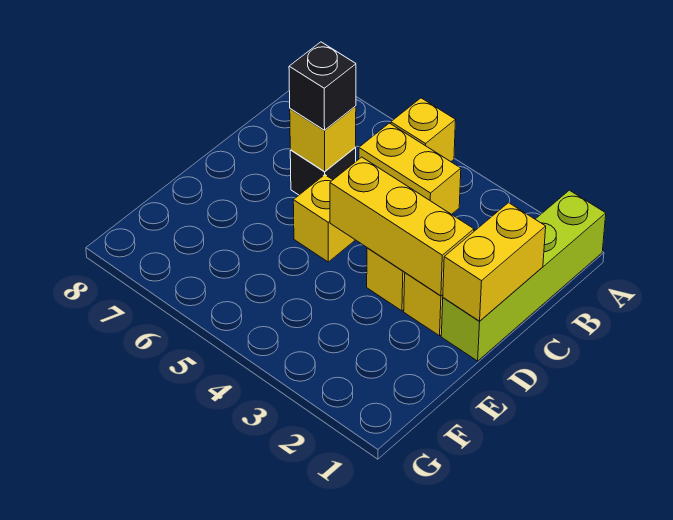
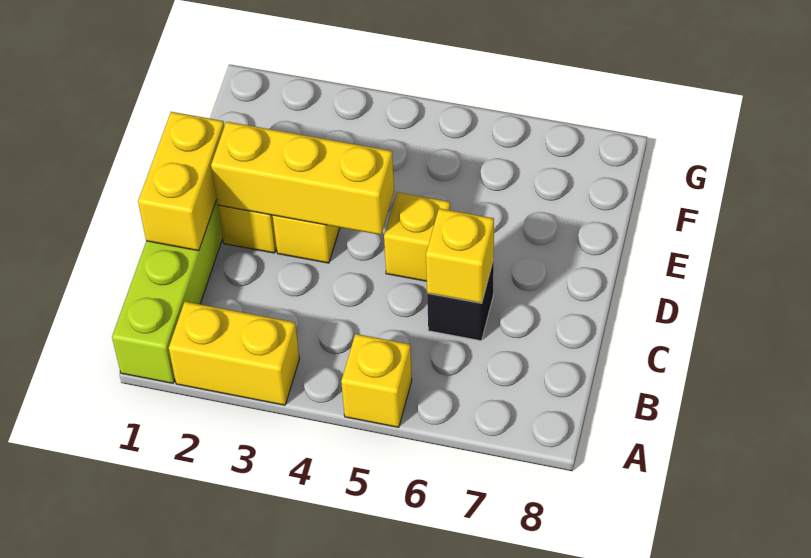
yellow 1x2 brick [359,123,461,214] -> yellow 1x2 brick moved to [169,302,299,405]
black 1x1 brick [289,42,356,130] -> none

